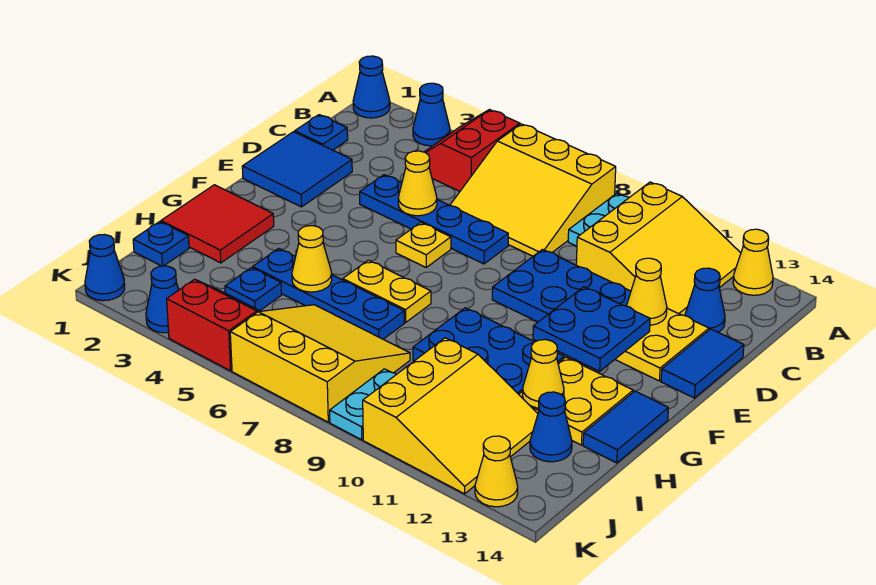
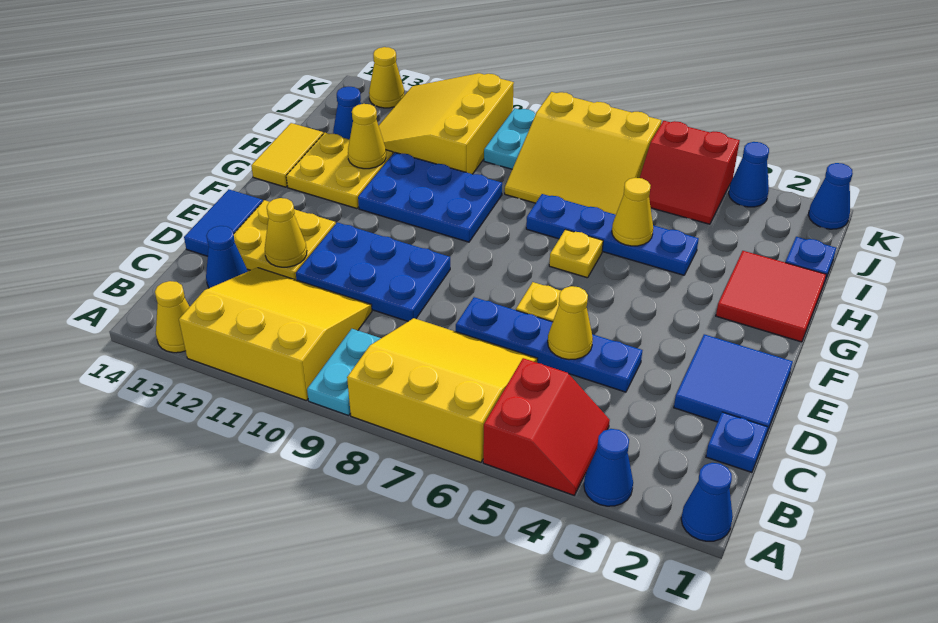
yellow 3x3 slope [576,182,741,316] -> yellow 3x3 slope turned to [179,268,372,401]
blue 2x2 plate [533,287,650,371] -> none
yellow 1x2 plate [343,260,431,322] -> yellow 1x1 plate [549,229,603,278]
blue 1x2 tile [583,391,668,463] -> yellow 1x2 tile [251,123,323,187]
blue 1x1 plate [225,268,282,311] -> none

